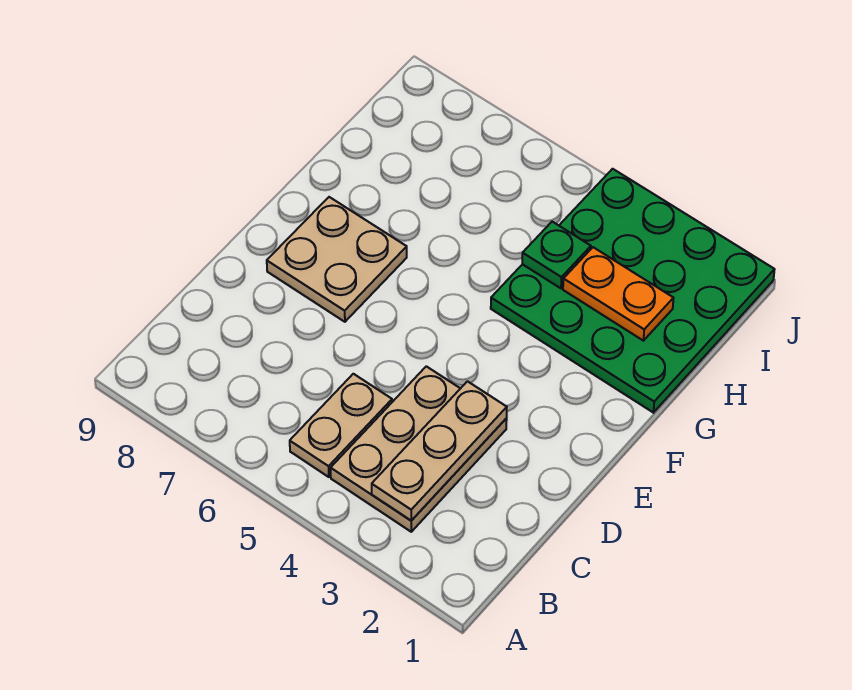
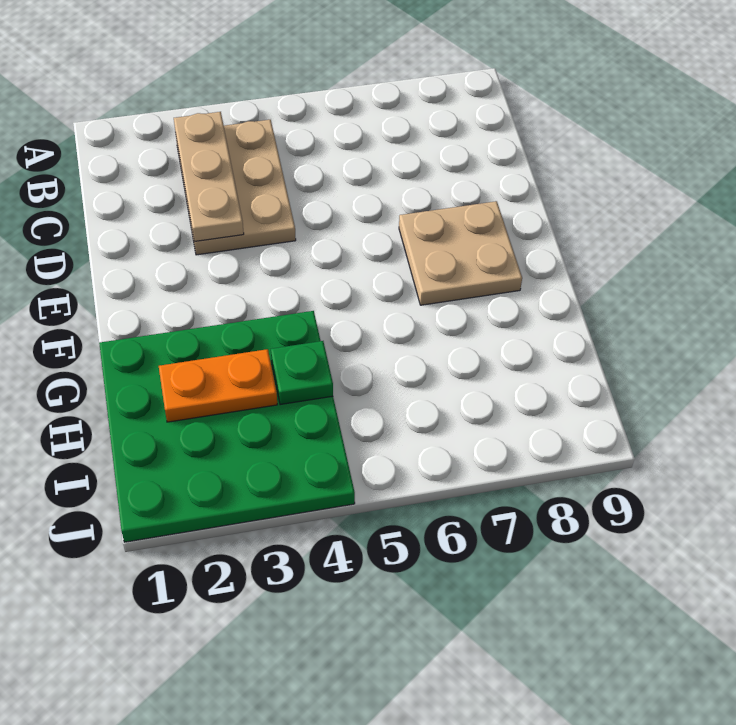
tan 1x2 plate [290,374,392,477] -> none

